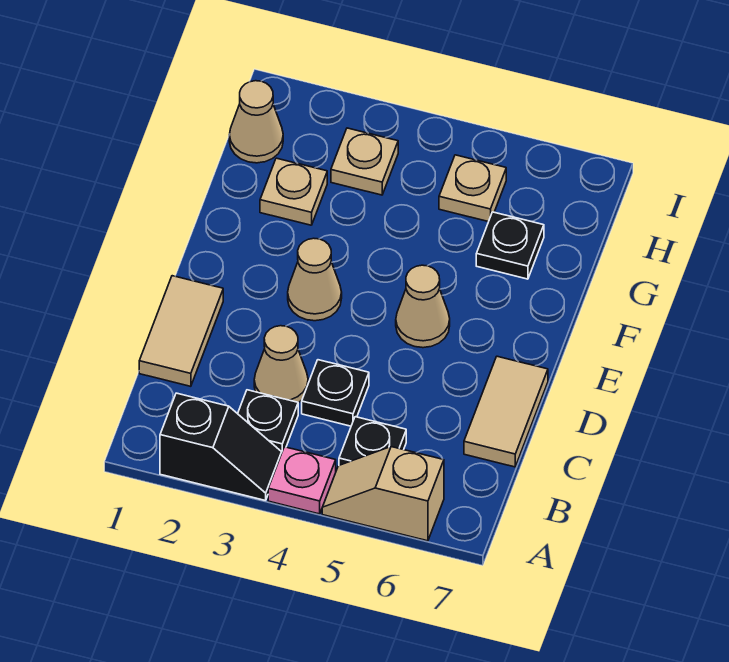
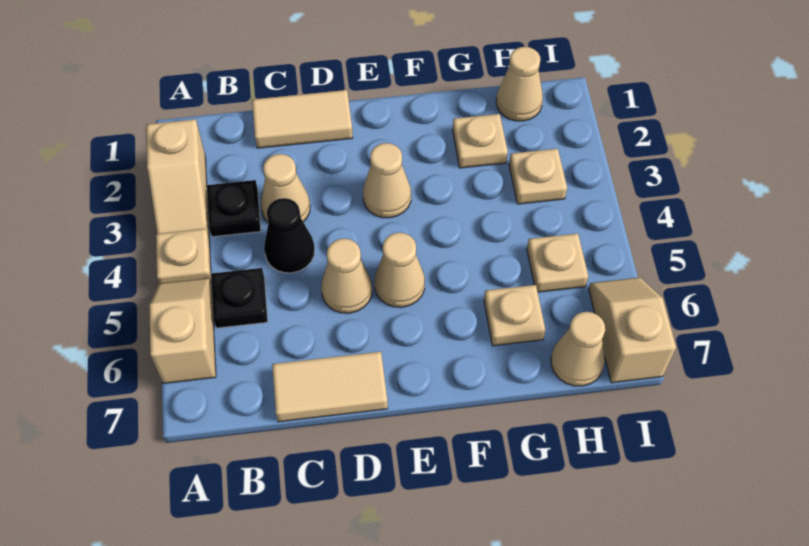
black 1x2 slope [160,393,282,501] -> tan 1x2 slope [146,119,209,236]
pink 1x1 plate [268,447,336,514] -> tan 1x1 plate [156,229,211,284]
black 1x1 plate [302,360,369,426] -> black 1x1 cone [264,198,315,273]
none -> tan 1x1 cone [321,239,372,313]
black 1x1 plate [476,212,544,279] -> tan 1x1 plate [484,285,545,346]
none -> tan 1x1 cone [551,312,605,386]
none -> tan 1x2 slope [589,278,676,383]

